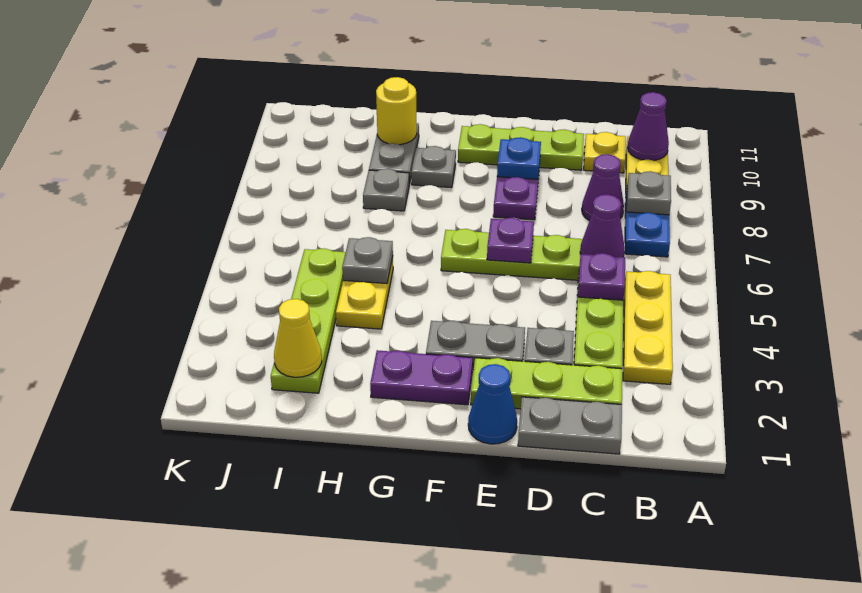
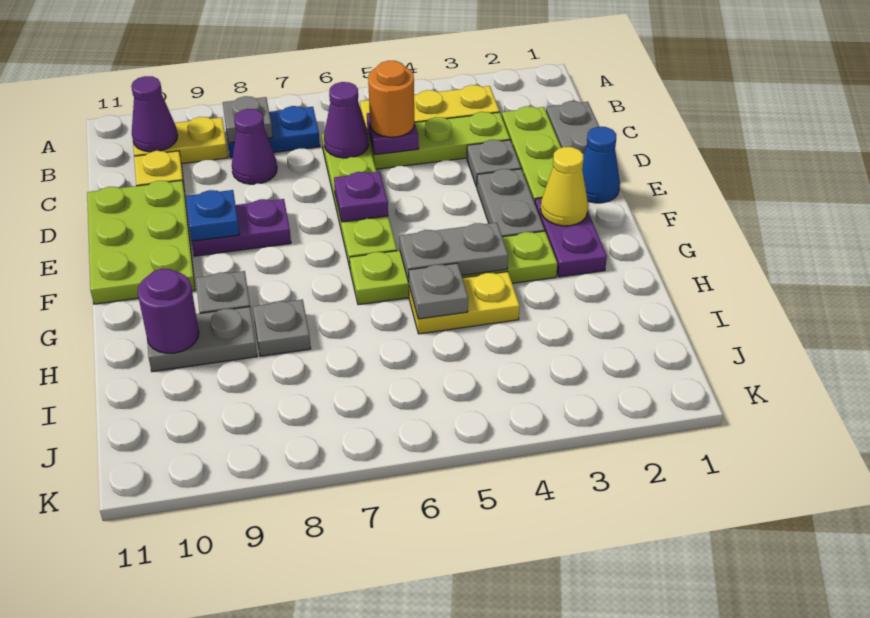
none -> orange 1x1 round brick [368,61,414,137]
lime 1x3 plate [458,124,584,170] -> lime 2x3 plate [87,180,195,304]
none -> grey 1x2 plate [399,223,508,282]
yellow 1x1 round brick [376,77,417,145] -> purple 1x1 round brick [137,269,199,353]
lime 1x4 plate [271,248,346,393] -> lime 1x4 plate moved to [350,231,557,305]
yellow 1x1 cone [274,299,322,377] -> yellow 1x1 cone moved to [541,147,588,226]

